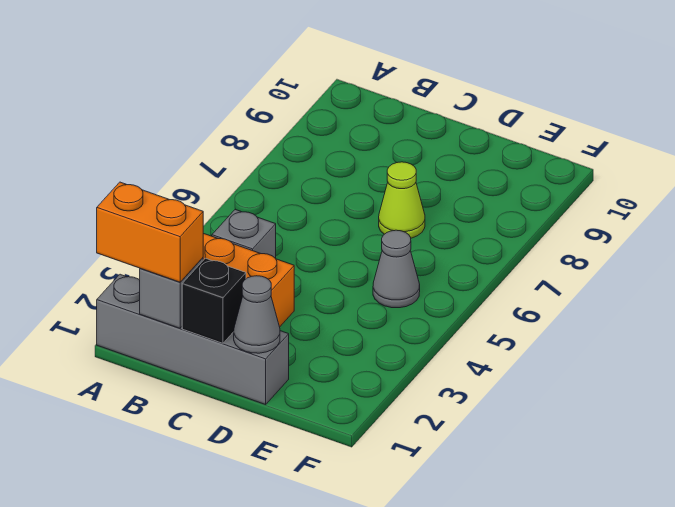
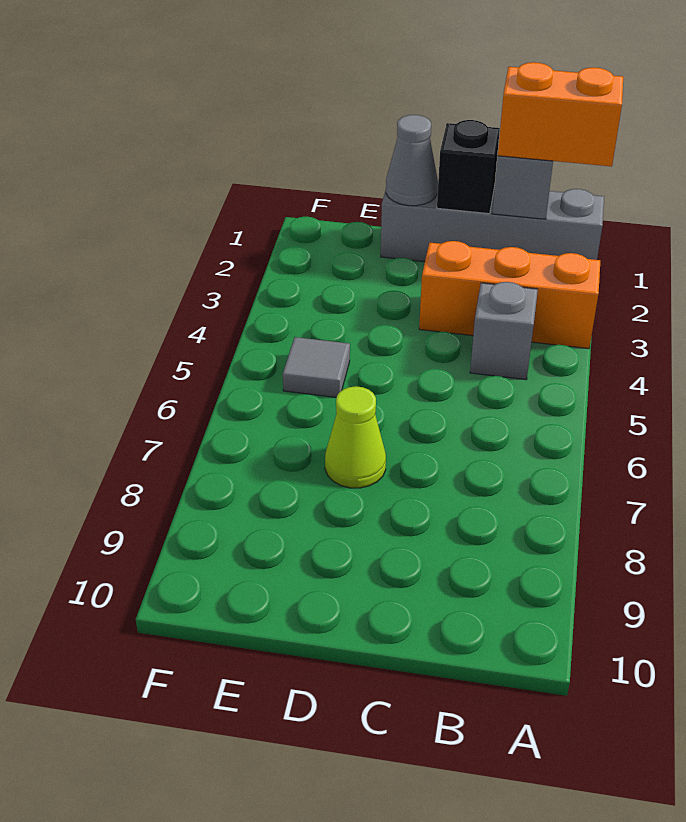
grey 1x1 cone [373,230,420,308] -> grey 1x1 tile [283,337,350,397]

